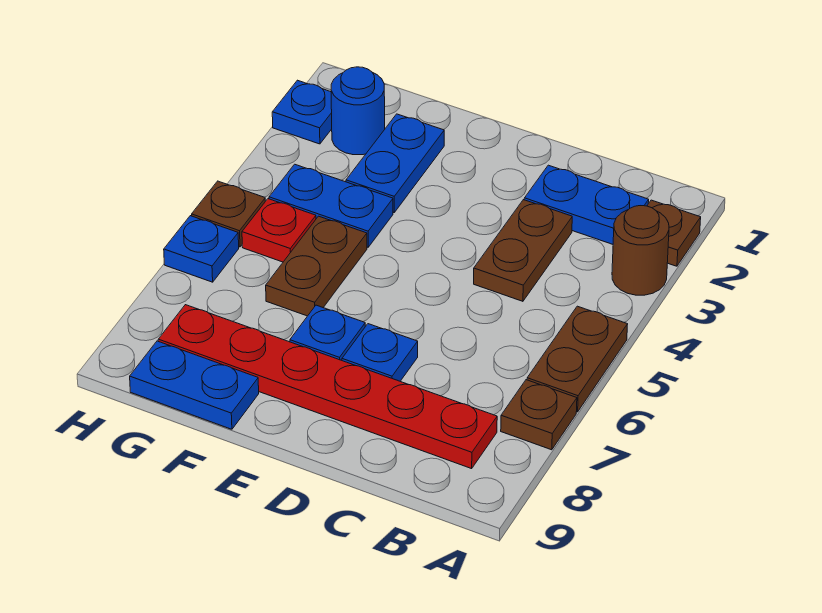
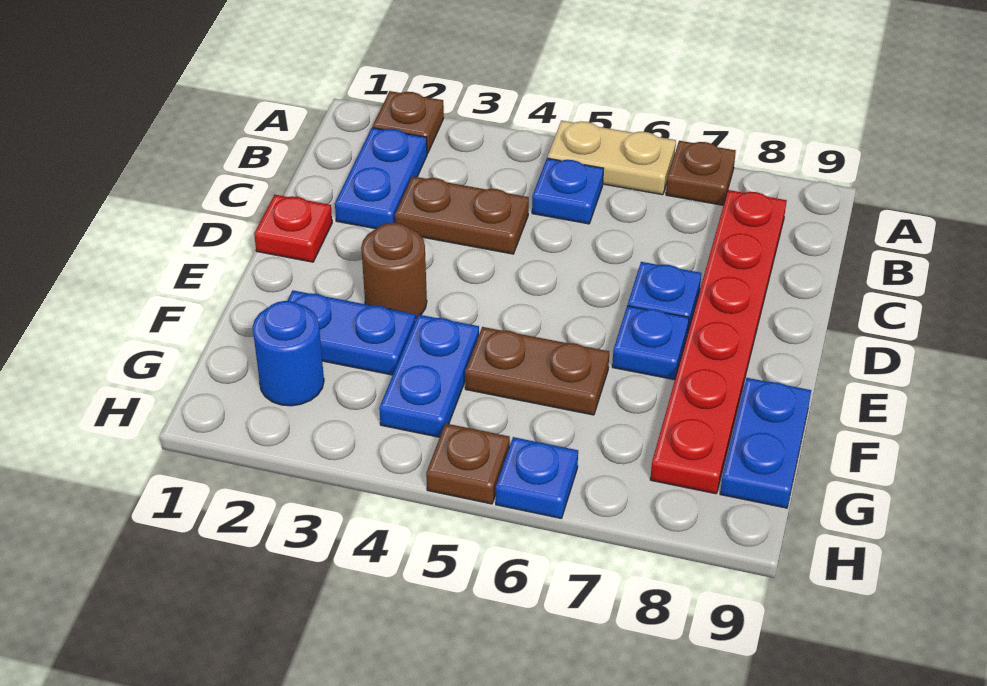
brown 1x1 round brick [612,206,669,295] -> brown 1x1 round brick moved to [361,223,427,319]
brown 1x2 plate [527,306,628,412] -> tan 1x2 plate [547,121,676,195]
red 1x1 plate [242,199,316,262] -> red 1x1 plate moved to [254,195,332,262]
blue 1x1 plate [272,80,332,144] -> blue 1x1 plate moved to [532,158,604,224]

